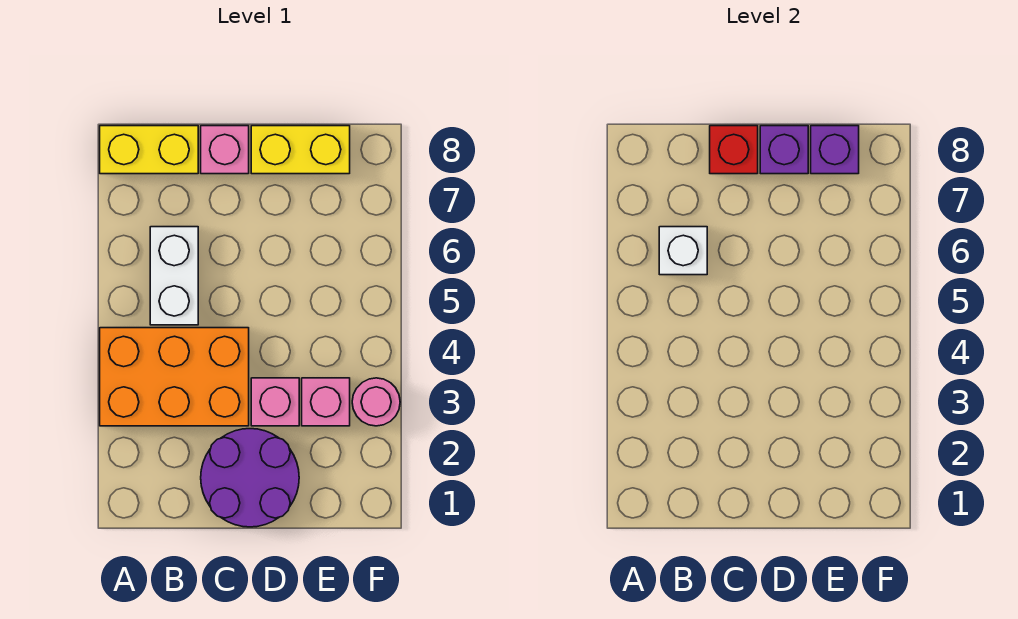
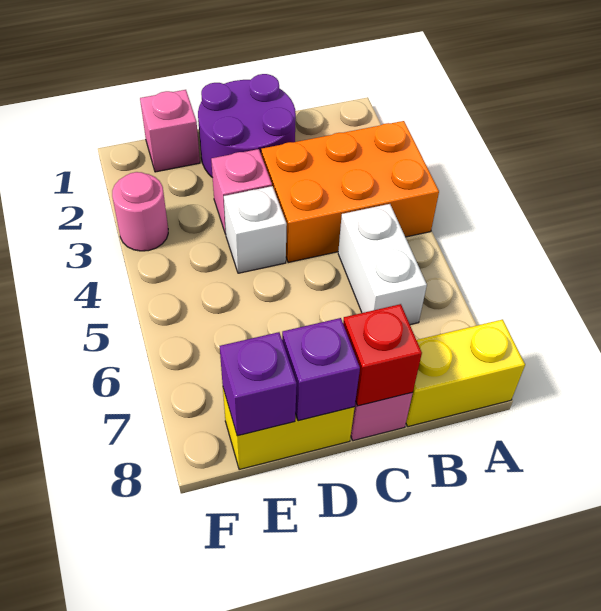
white 1x1 brick [659,227,707,275] -> white 1x1 brick moved to [224,186,287,273]
pink 1x1 brick [302,378,350,426] -> pink 1x1 brick moved to [140,90,200,172]

